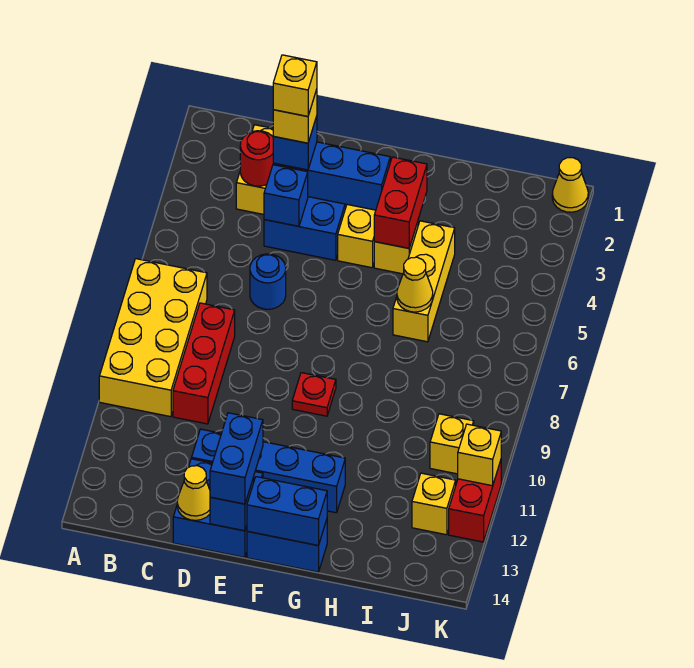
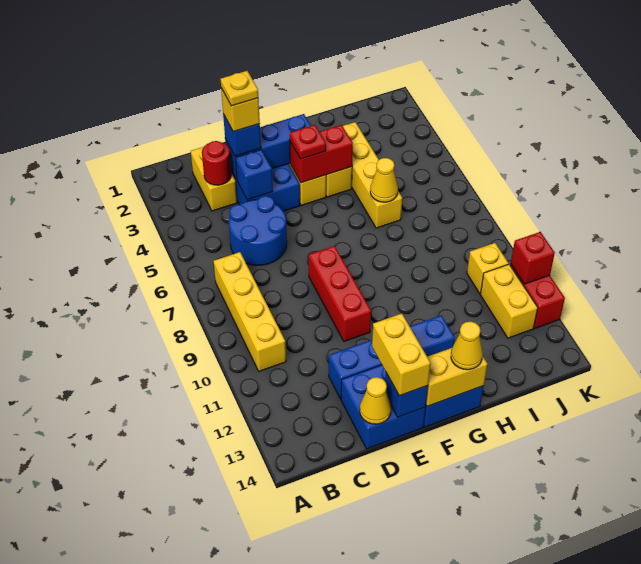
yellow 2x4 brick [99,259,207,417] -> yellow 1x4 brick [214,252,286,371]
red 1x3 brick [173,303,235,424] -> red 1x3 brick moved to [308,246,371,341]
yellow 1x1 brick [273,55,317,116] -> yellow 1x1 plate [220,71,258,106]
blue 1x1 round brick [250,254,286,309] -> blue 2x2 round brick [229,196,287,265]
blue 1x2 brick [210,413,263,504] -> yellow 1x2 brick [372,314,431,396]
red 1x1 plate [292,373,336,416] -> red 1x1 plate moved to [290,125,326,159]
blue 1x2 brick [247,477,327,546] -> yellow 1x2 brick [426,348,487,406]
red 1x2 brick [374,157,427,248] -> red 1x2 brick turned to [290,125,353,183]
yellow 1x3 brick [393,221,455,342] -> yellow 1x4 brick [343,122,402,228]
yellow 1x1 brick [412,473,456,535] -> yellow 1x2 brick [480,264,538,338]
yellow 1x1 cone [552,158,588,212] -> yellow 1x1 cone moved to [451,322,483,370]
yellow 1x1 brick [458,424,501,486] -> red 1x1 brick [511,232,555,284]

